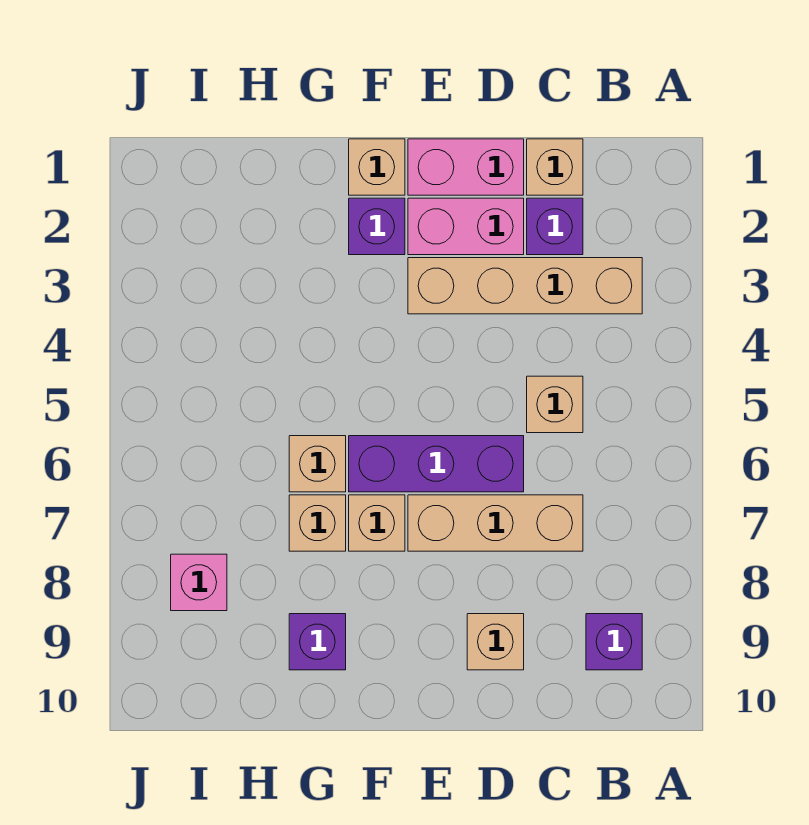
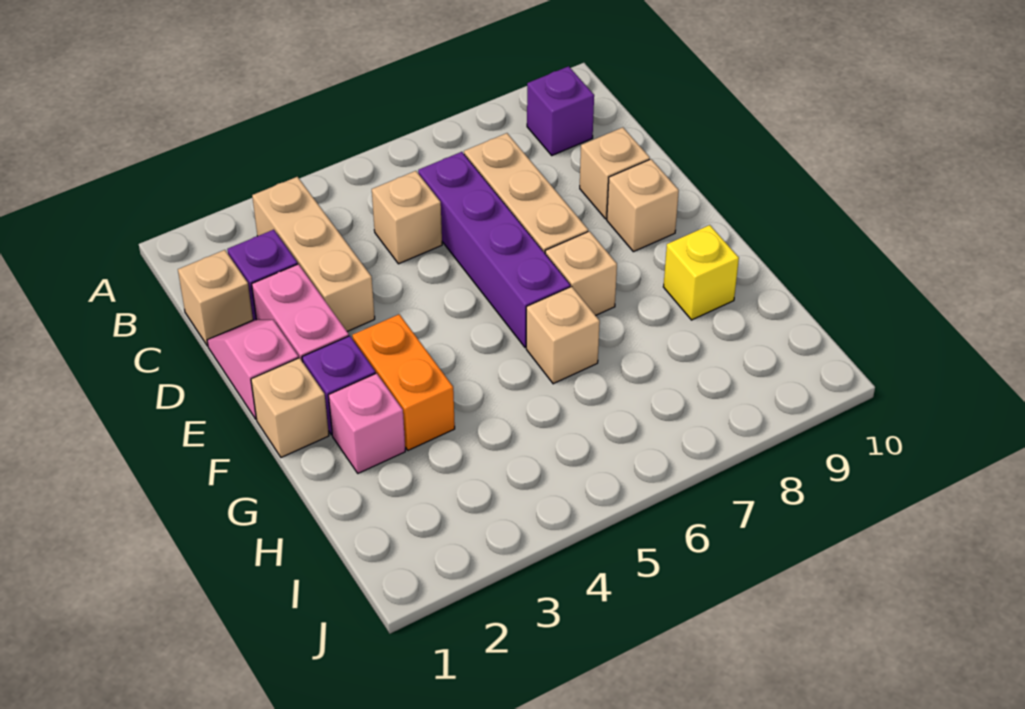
tan 1x4 brick [408,258,642,314] -> tan 1x3 brick [252,177,375,331]
pink 1x2 brick [408,139,524,195] -> pink 1x2 slope [207,320,299,419]
purple 1x3 brick [349,436,524,492] -> purple 1x4 brick [418,152,570,347]
none -> orange 1x2 brick [352,314,455,450]
tan 1x1 brick [289,495,346,551] -> tan 1x1 brick moved to [607,159,679,252]
purple 1x1 brick [289,614,346,670] -> yellow 1x1 brick [663,225,739,320]
pink 1x1 brick [171,554,227,611] -> pink 1x1 brick moved to [328,373,405,473]

